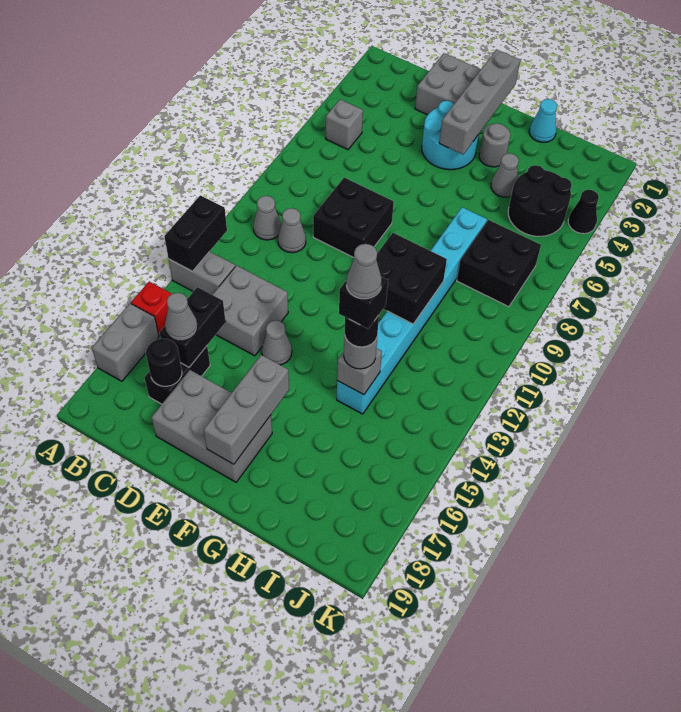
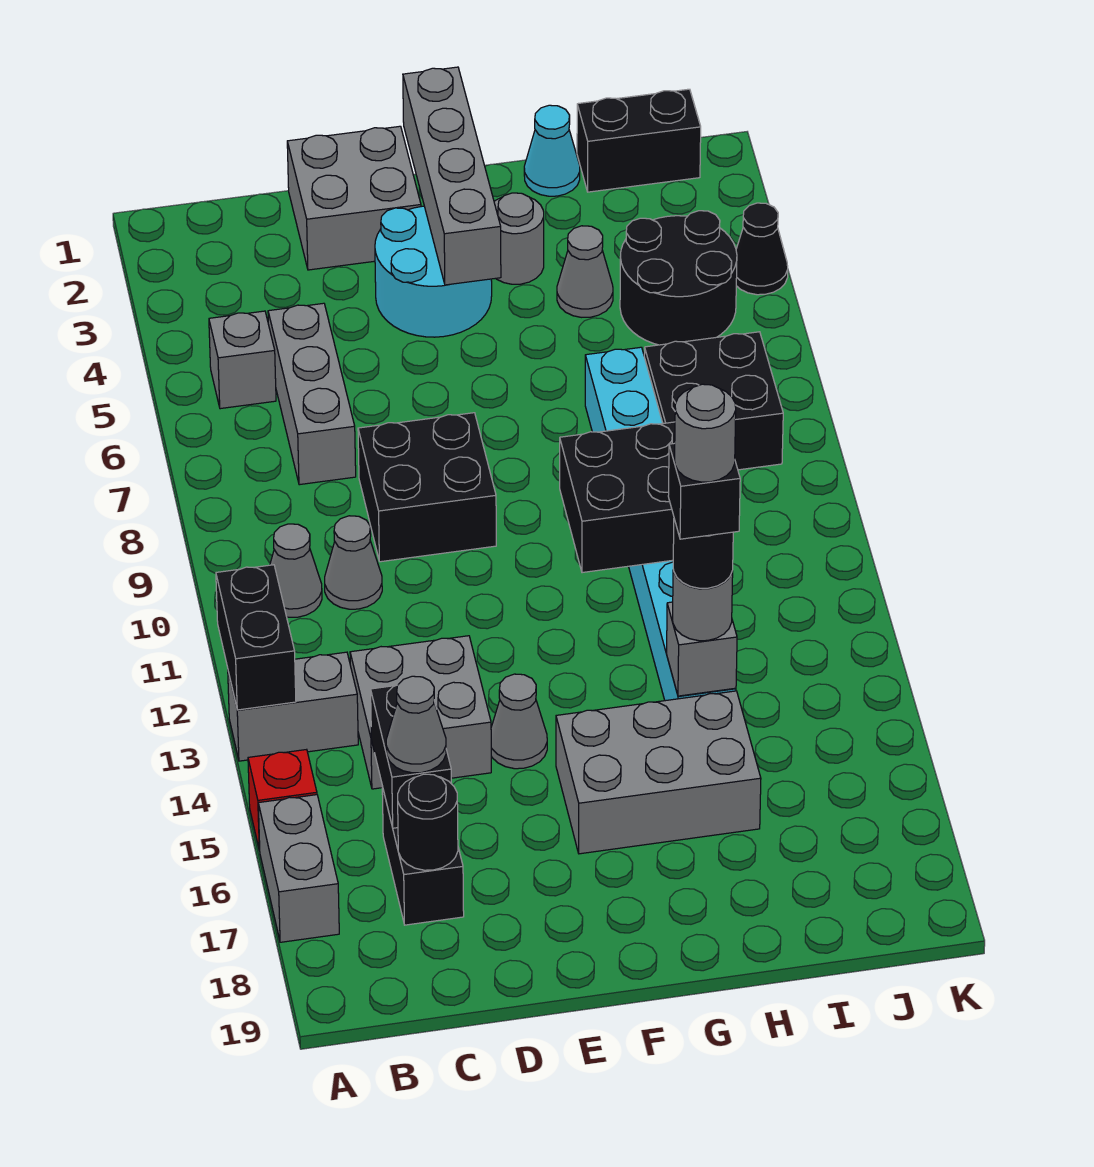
grey 2x3 brick [151,370,272,482] -> grey 2x3 brick moved to [556,691,761,854]
grey 1x3 brick [204,355,289,464] -> grey 1x3 brick moved to [268,303,356,485]
grey 1x1 cone [346,244,382,299] -> grey 1x1 round brick [675,384,736,482]
none -> black 1x2 brick [577,89,701,192]

